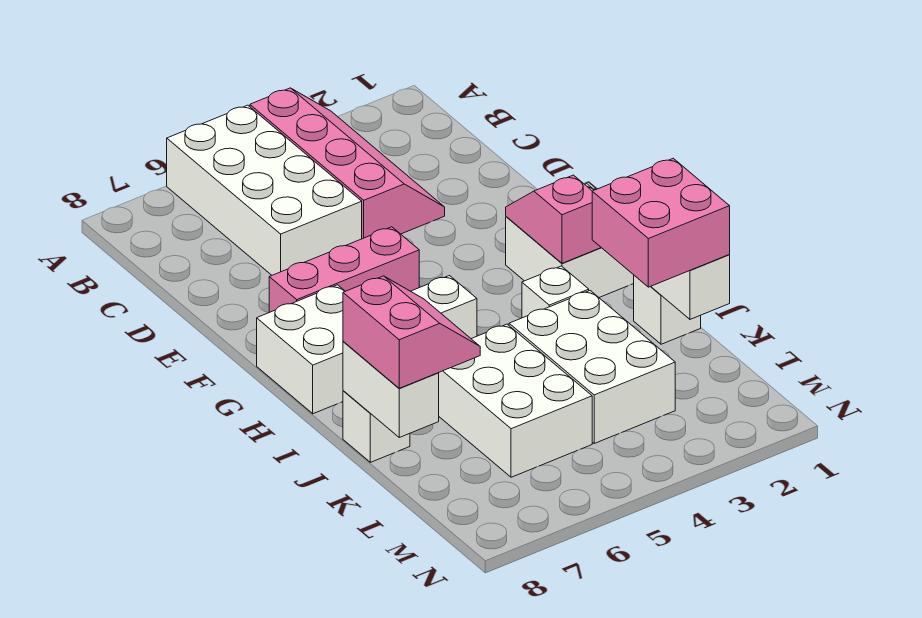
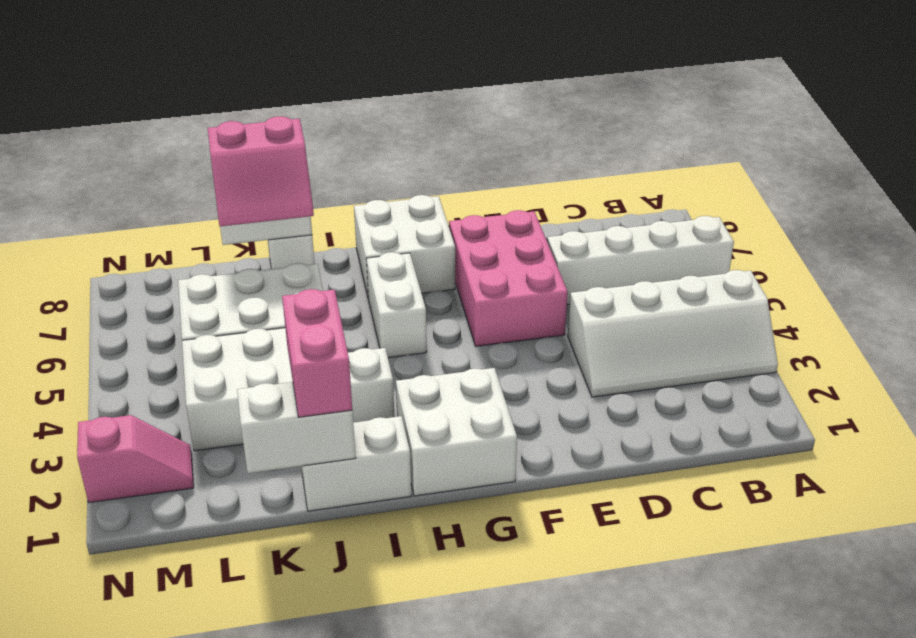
pink 2x4 slope [250,88,445,239] -> white 2x4 slope [568,270,778,397]
white 2x4 brick [167,105,362,275] -> white 1x4 brick [547,216,734,304]
pink 1x3 brick [269,227,419,312] -> pink 2x3 brick [449,210,568,346]
pink 1x2 slope [506,175,601,263] -> pink 1x2 slope moved to [77,415,194,503]
white 1x1 brick [634,276,701,344] -> white 1x2 brick [301,416,411,511]
pink 2x2 brick [592,158,730,287] -> pink 1x2 brick [282,289,352,417]

